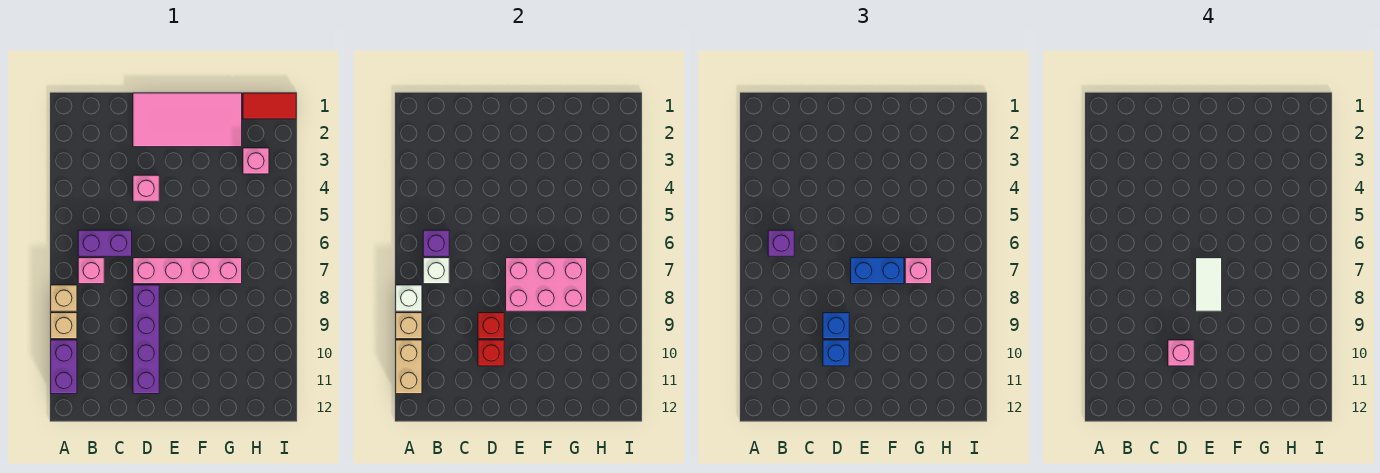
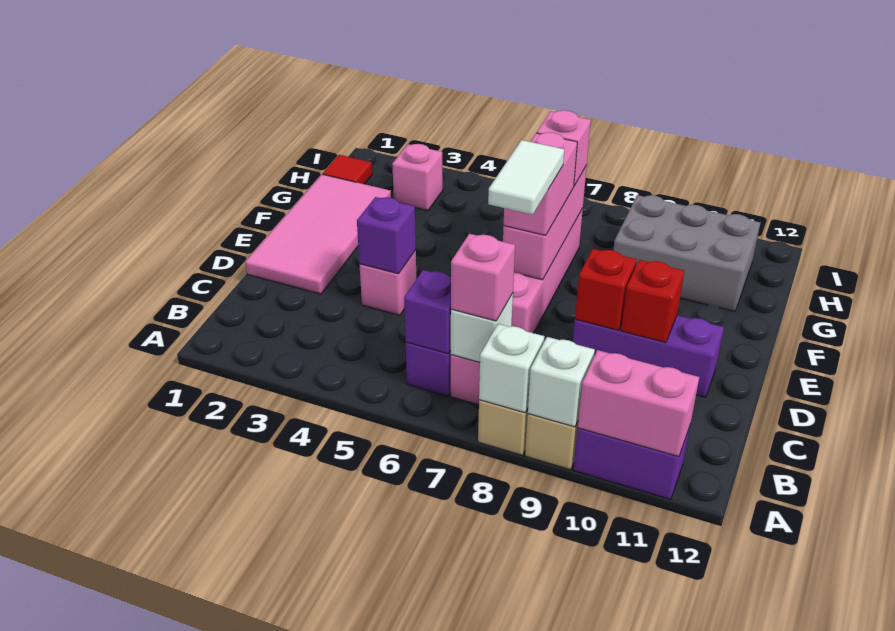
tan 1x1 brick [396,313,422,339] -> white 1x1 brick [528,337,595,427]
tan 1x2 brick [396,340,422,394] -> pink 1x2 brick [578,350,699,456]
purple 1x1 brick [768,230,794,256] -> purple 1x1 brick moved to [357,197,416,274]
purple 1x4 brick [133,285,159,394] -> purple 1x3 brick [573,315,724,397]
blue 1x1 brick [823,313,849,339] -> none
blue 1x1 brick [823,340,849,366] -> none
pink 1x1 brick [1168,340,1194,366] -> pink 1x1 brick moved to [451,234,515,321]
pink 2x3 brick [506,258,587,311] -> pink 1x3 brick [503,166,587,280]
blue 1x2 brick [851,258,904,284] -> pink 1x2 brick [504,132,577,235]
white 1x2 tile [1196,258,1222,311] -> white 1x2 tile turned to [488,140,564,215]
none -> grey 2x3 brick [613,195,760,312]
red 1x2 tile [243,93,296,119] -> red 1x1 tile [323,155,372,184]

